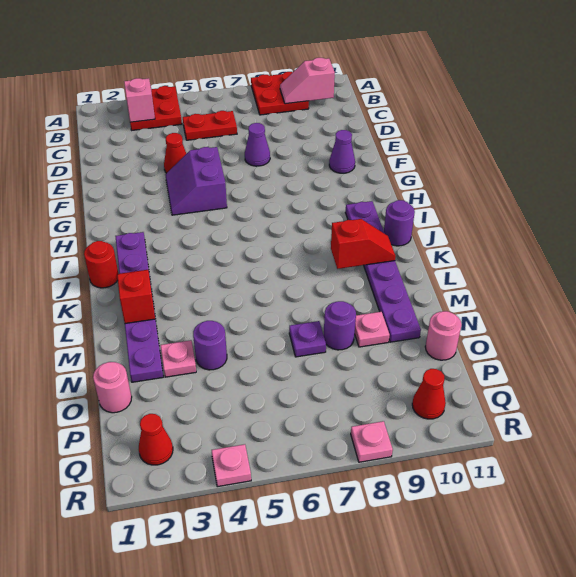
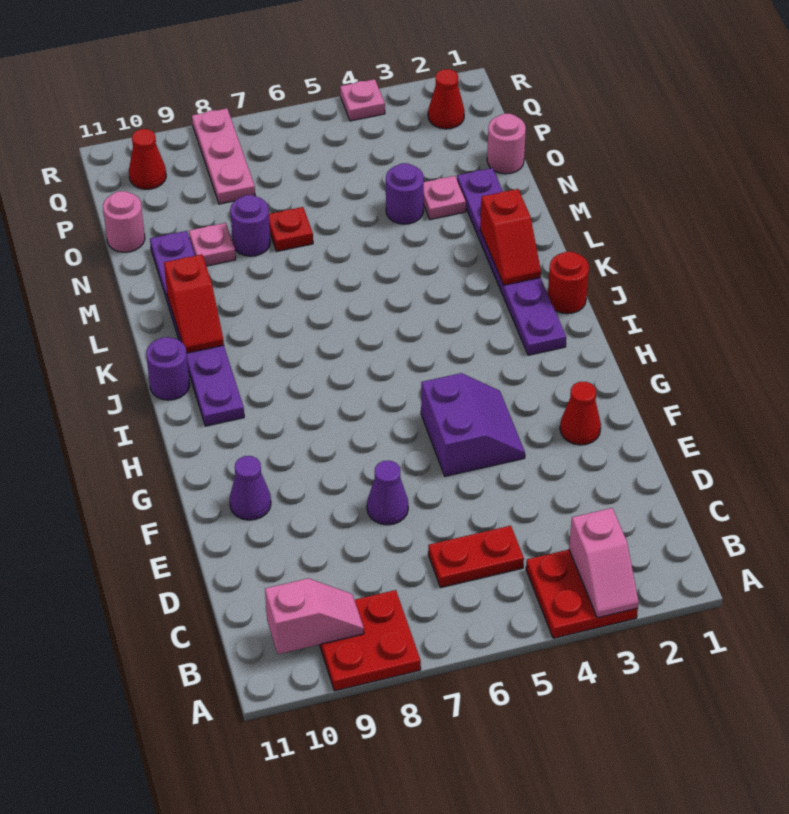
red 1x1 cone [164,133,186,173] -> red 1x1 cone moved to [560,382,601,445]
red 1x2 slope [331,219,396,269] -> red 1x2 slope turned to [164,254,224,353]
purple 1x1 plate [289,321,326,357] -> red 1x1 plate [269,207,313,251]
pink 1x1 plate [351,421,393,462] -> pink 1x3 plate [192,108,255,204]

